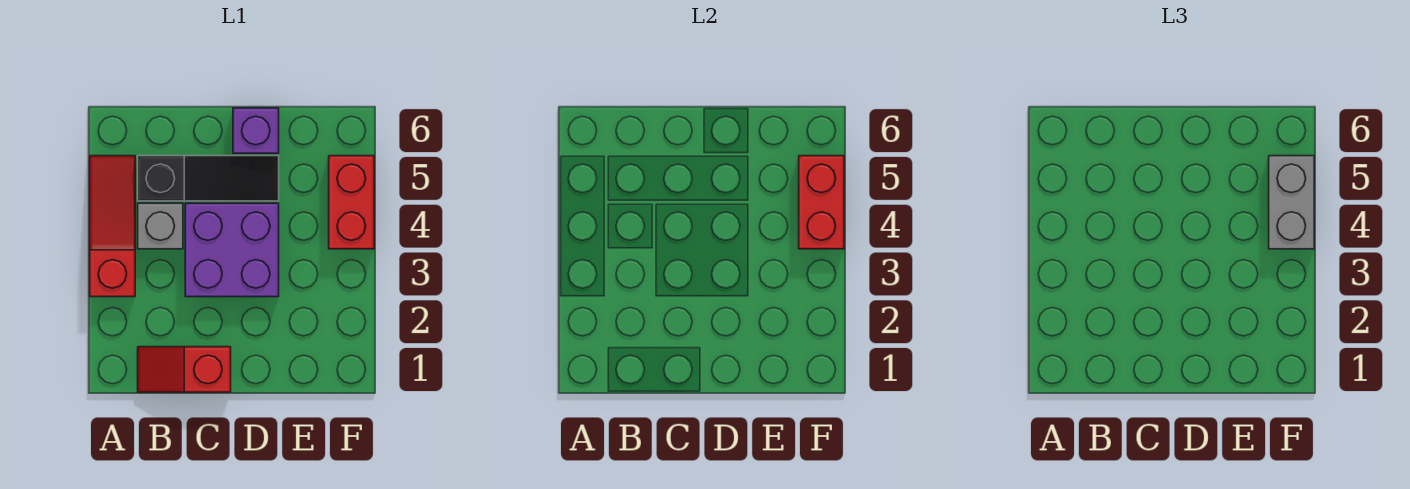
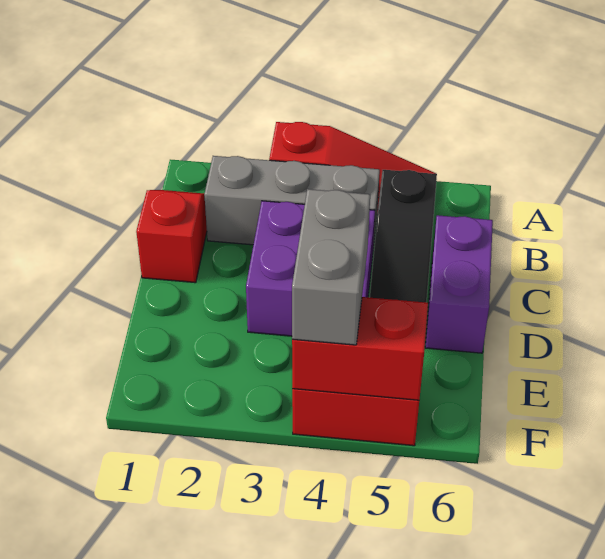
grey 1x1 brick [138,203,183,249] -> grey 1x3 brick [204,156,380,248]
purple 1x1 brick [233,108,279,153] -> purple 1x2 brick [425,215,493,353]
grey 1x2 brick [1269,156,1314,249] -> grey 1x2 brick turned to [292,189,370,345]

